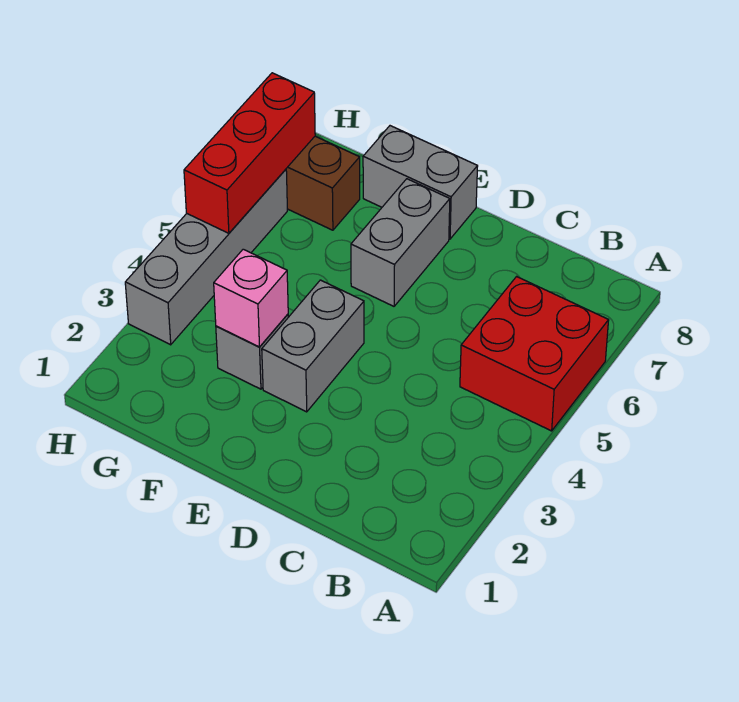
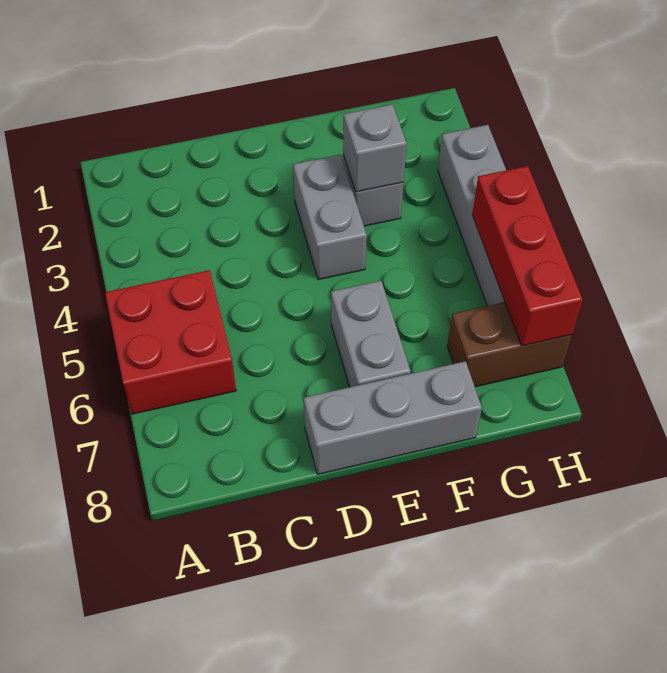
grey 1x2 brick [363,126,478,239] -> grey 1x3 brick [304,361,482,474]
pink 1x1 brick [214,249,288,347] -> grey 1x1 brick [343,104,407,192]

